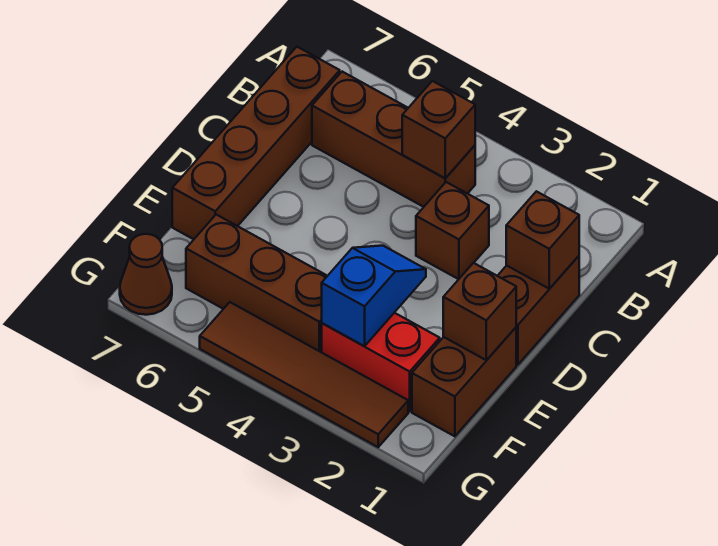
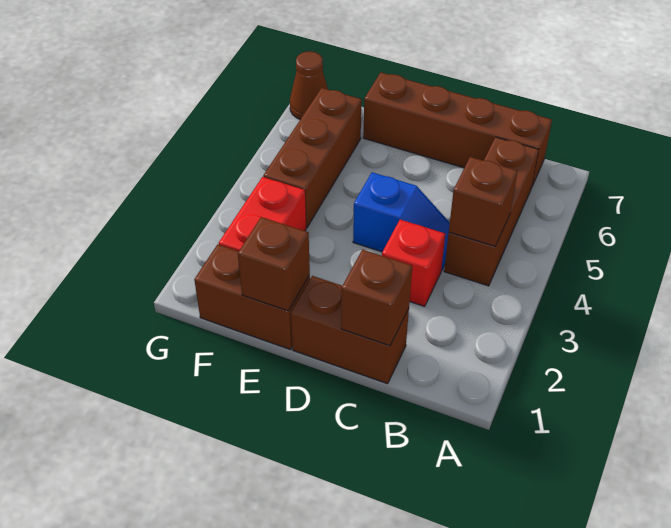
brown 1x1 brick [416,182,489,279] -> red 1x1 brick [382,220,445,306]
blue 1x2 slope [322,246,426,346] -> blue 1x2 slope moved to [353,172,450,271]
brown 1x4 tile [200,302,408,447] -> none

